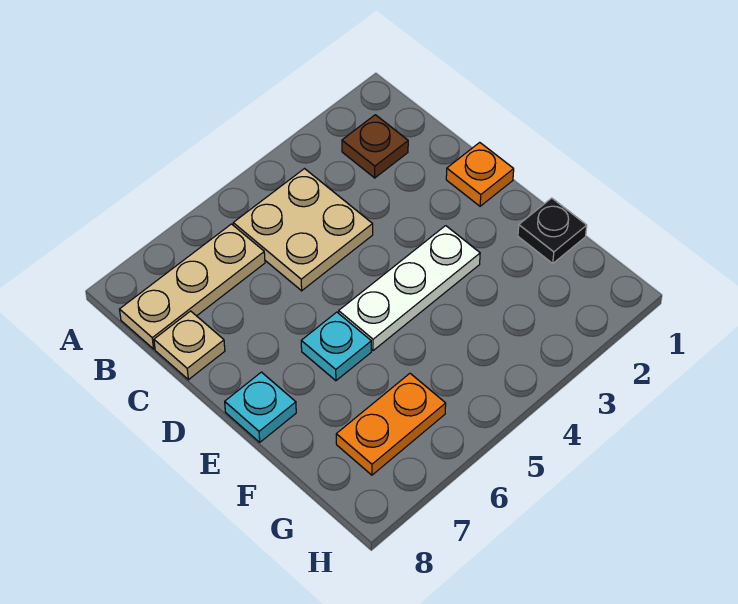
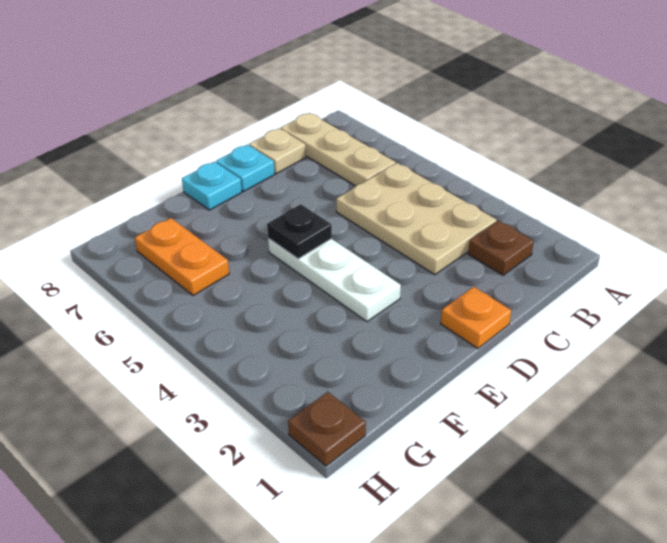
tan 2x2 plate [233,169,373,291] -> tan 2x3 plate [336,163,497,275]
cyan 1x1 plate [301,312,371,381] -> cyan 1x1 plate moved to [216,145,275,191]
black 1x1 plate [518,198,587,263] -> black 1x1 plate moved to [267,204,332,259]
none -> brown 1x1 plate [288,392,366,466]

